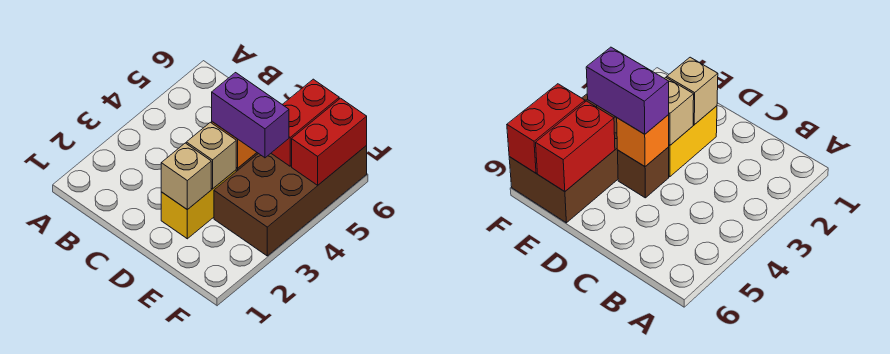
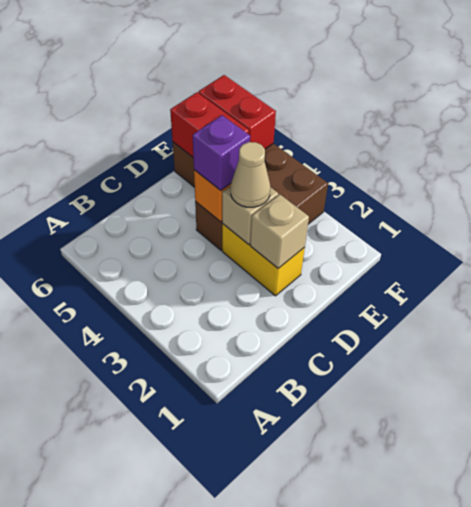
none -> tan 1x1 cone [231,142,270,207]
purple 1x2 brick [212,73,289,158] -> purple 1x1 brick [193,115,250,190]

